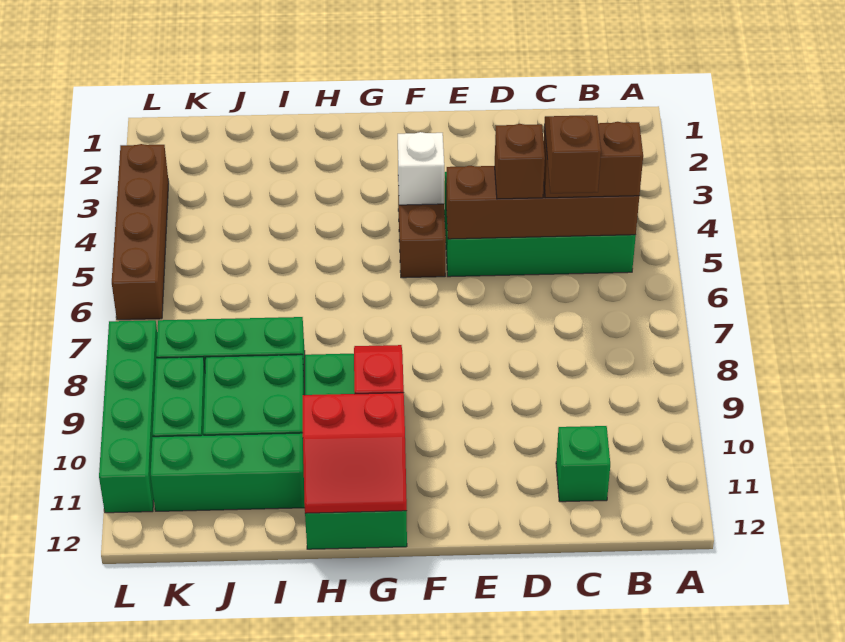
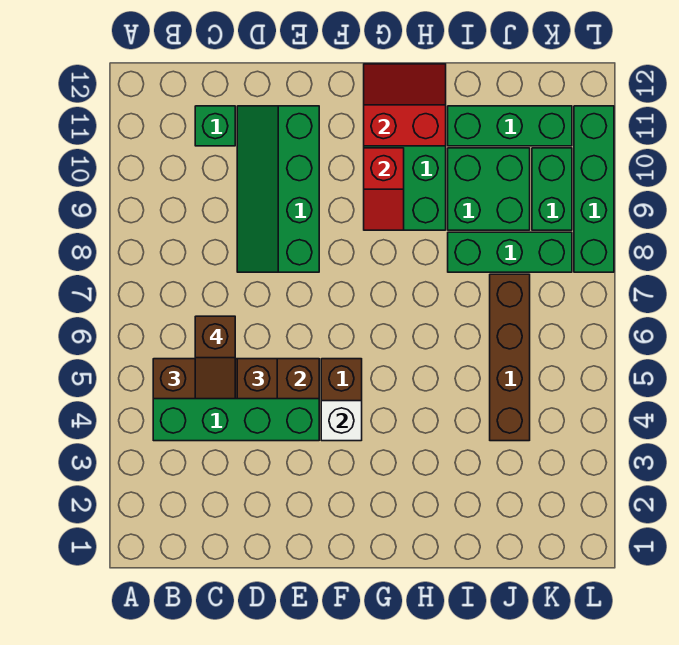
none -> green 2x4 slope [237,106,319,272]
brown 1x4 brick [112,144,169,320] -> brown 1x4 brick moved to [490,274,530,441]

